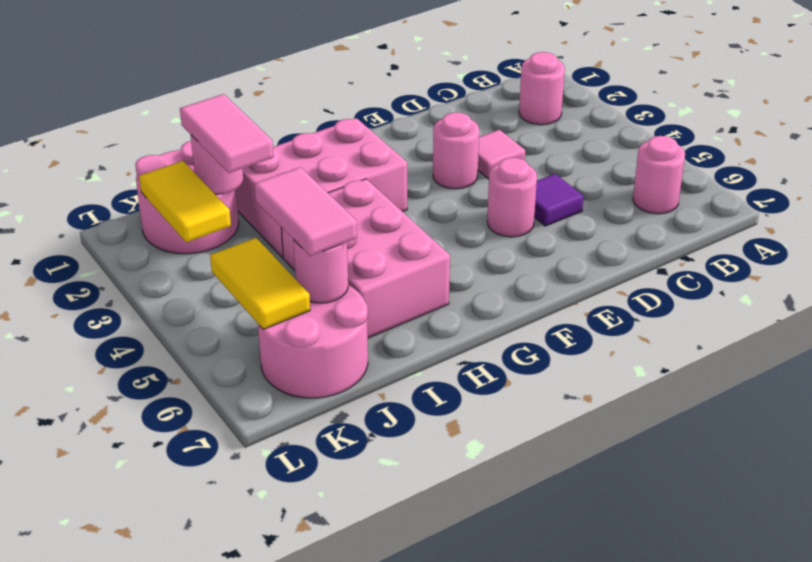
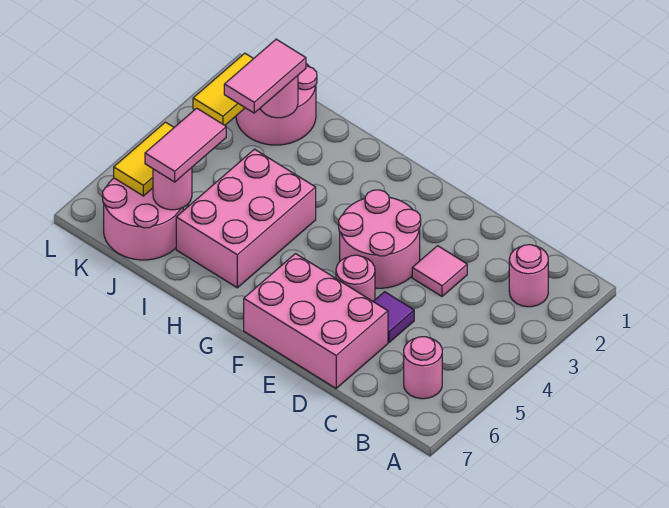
pink 1x1 round brick [433,112,479,189] -> pink 2x2 round brick [339,190,421,288]
pink 2x3 brick [236,118,407,257] -> pink 2x3 brick moved to [244,254,388,388]

